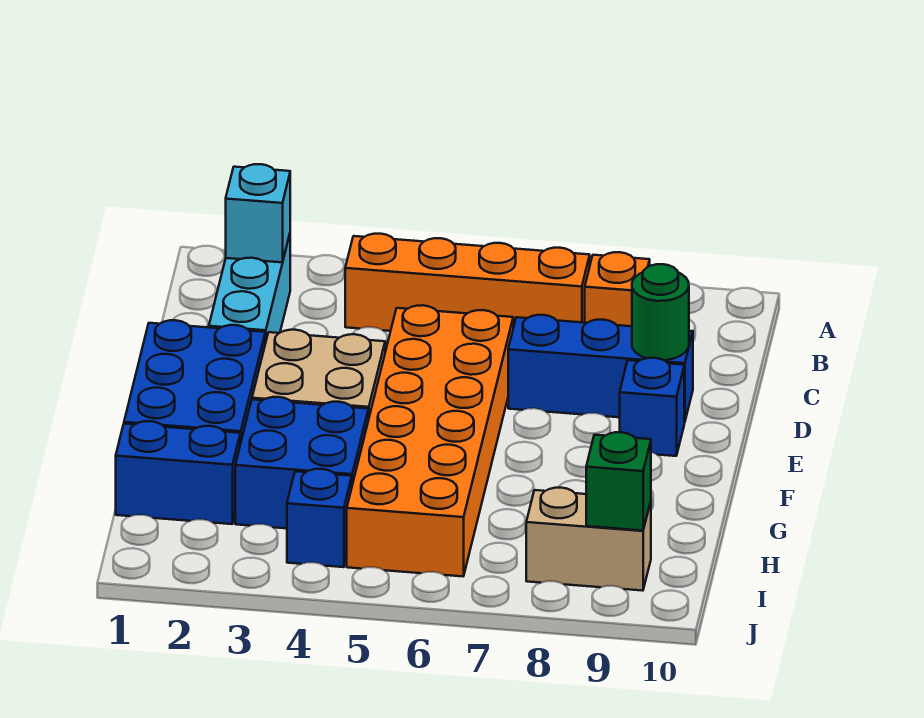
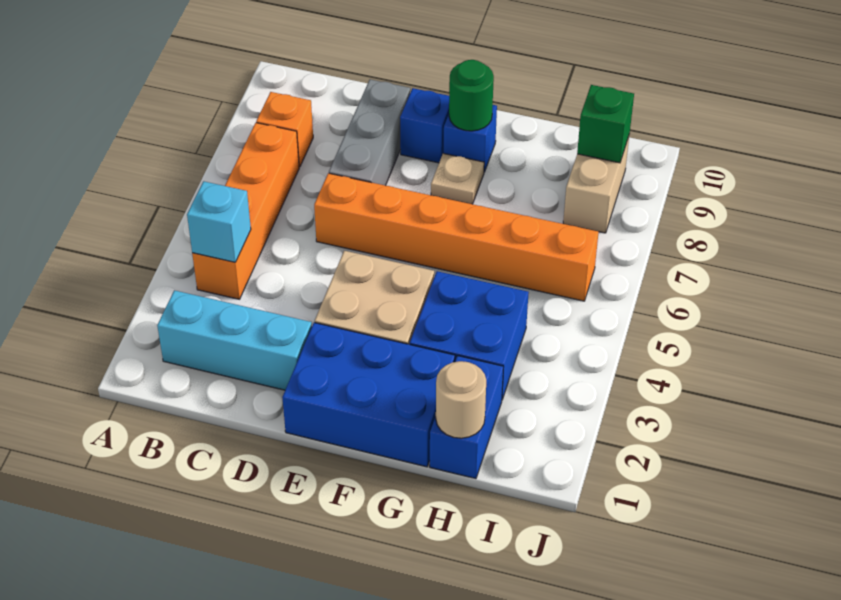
cyan 1x1 brick [226,164,290,263] -> cyan 1x1 brick moved to [187,181,251,262]
orange 2x6 brick [347,305,513,576] -> orange 1x6 brick [314,173,599,301]
blue 1x3 brick [508,315,693,423] -> grey 1x3 brick [329,79,410,185]
green 1x1 round brick [632,264,689,360] -> green 1x1 round brick moved to [449,60,494,131]
none -> tan 1x1 plate [431,153,484,204]
none -> tan 1x1 round brick [436,361,486,438]
blue 1x1 brick [287,469,352,567] -> blue 1x1 brick moved to [444,105,497,172]

